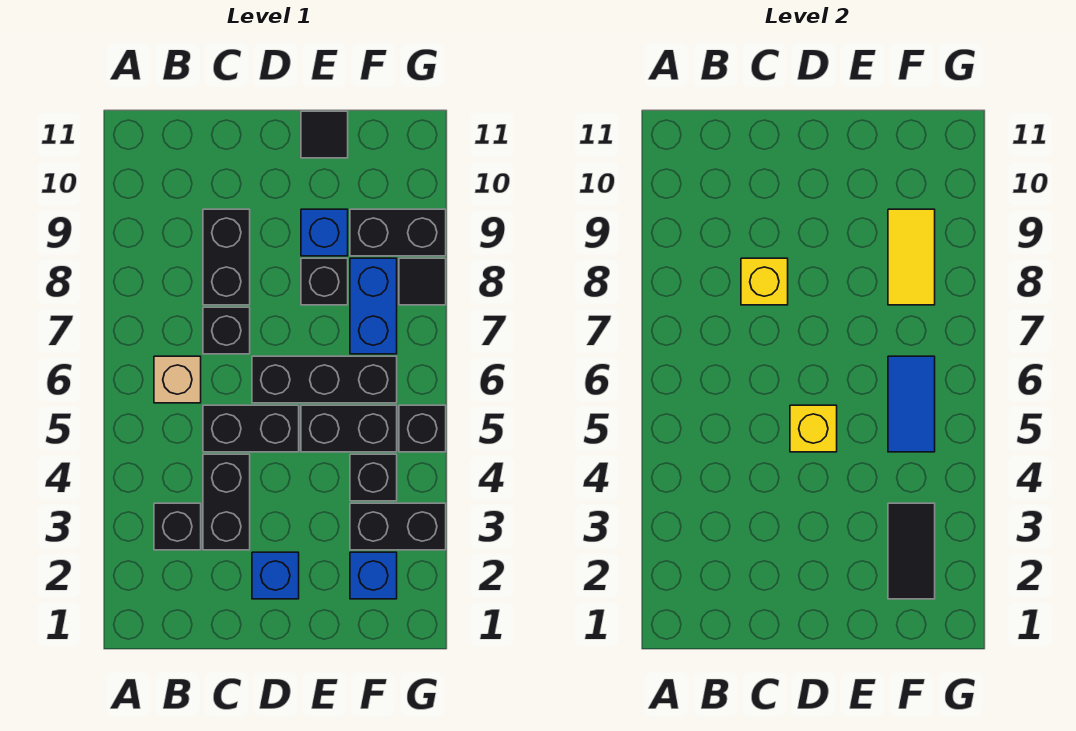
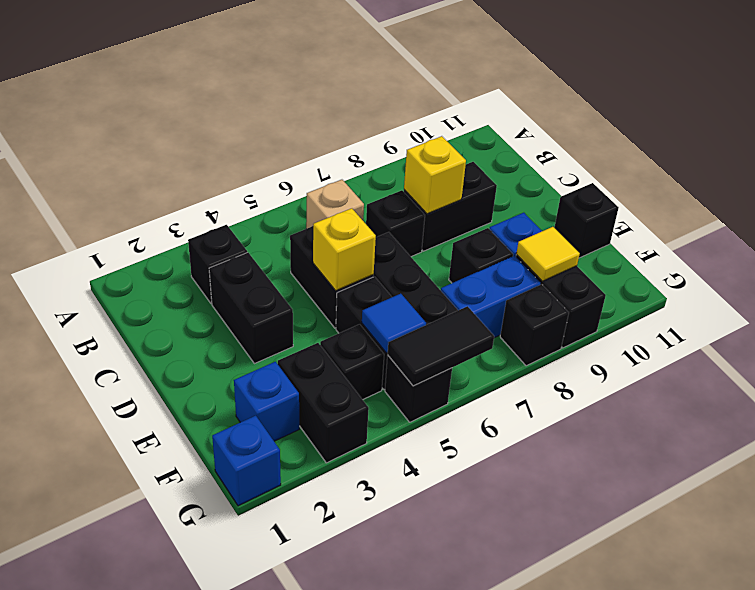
black 1x2 brick [203,454,250,550] -> black 1x2 brick turned to [209,252,293,364]
blue 1x1 brick [252,552,299,599] -> blue 1x1 brick moved to [212,416,281,506]
black 1x1 tile [301,111,348,158] -> black 1x1 brick [554,183,619,258]
black 1x2 tile [888,503,935,599] -> black 1x2 tile moved to [388,306,494,386]
blue 1x2 tile [888,356,935,452] -> blue 1x1 tile [362,294,426,353]
yellow 1x2 tile [888,209,935,305] -> yellow 1x1 tile [516,227,580,281]
black 1x1 tile [399,258,446,305] -> black 1x1 brick [500,284,569,366]

